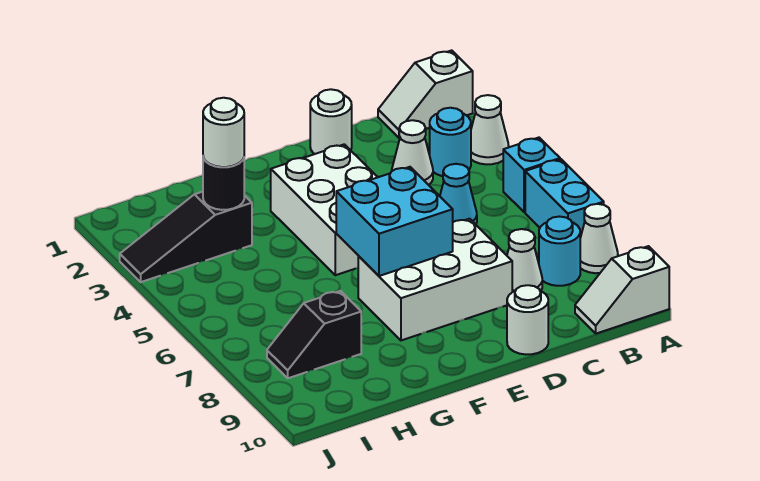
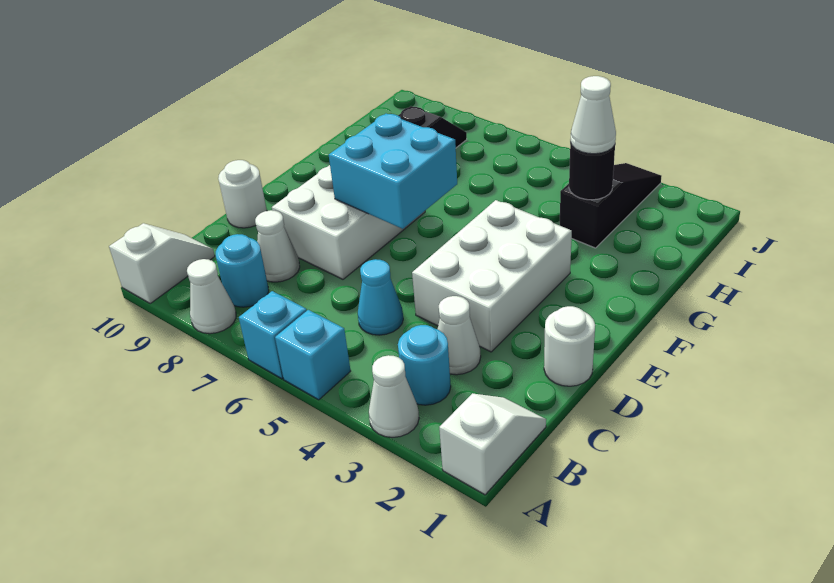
cyan 1x2 brick [525,159,604,238] -> cyan 1x1 brick [239,291,307,379]
white 2x3 brick [271,144,378,275] -> white 2x3 brick turned to [412,200,572,352]
white 1x1 round brick [203,98,244,167] -> white 1x1 cone [570,76,616,154]

